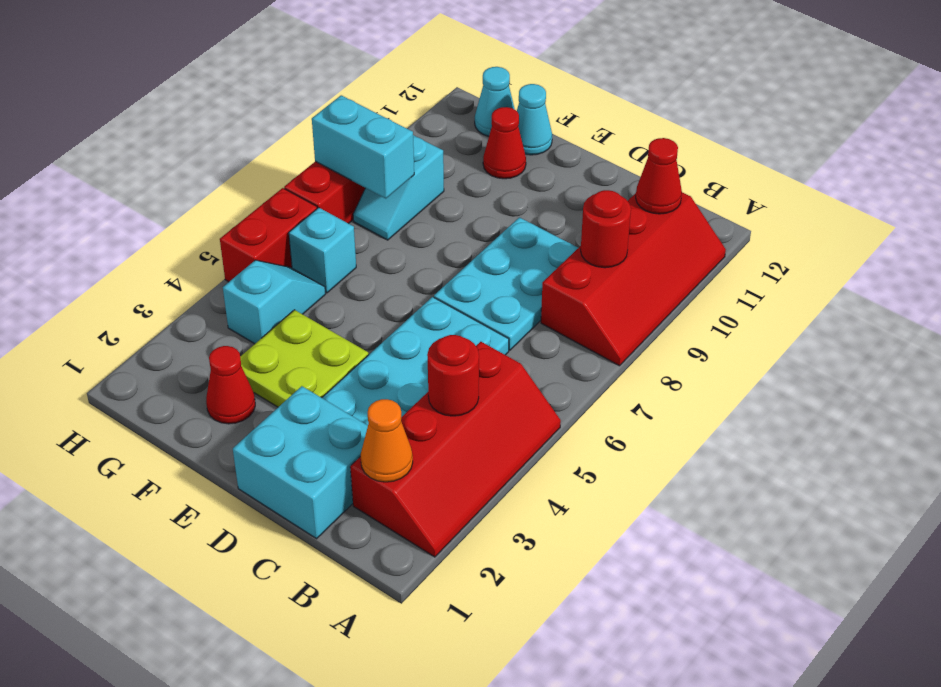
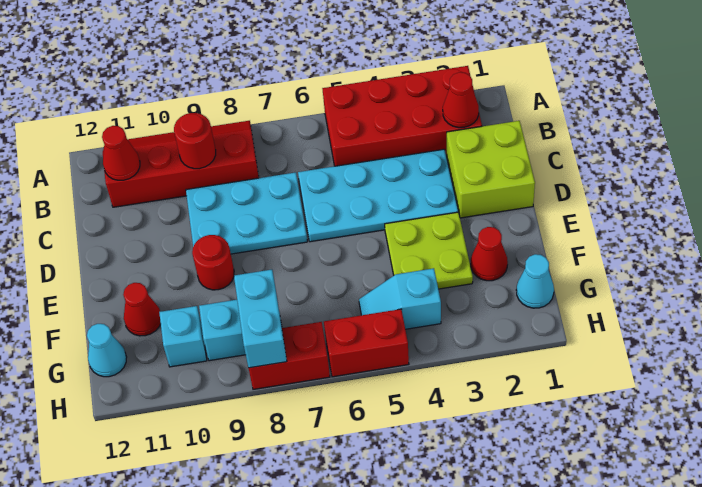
red 2x4 slope [350,342,561,557] -> red 2x4 brick [322,66,482,166]
orange 1x1 cone [361,399,413,482] -> red 1x1 cone [443,72,479,128]
red 1x1 round brick [427,335,479,416] -> red 1x1 round brick moved to [192,235,234,290]
cyan 2x2 brick [233,386,368,539] -> lime 2x2 brick [446,121,535,218]
cyan 1x1 cone [517,84,552,155] -> cyan 1x1 cone moved to [516,254,554,308]
cyan 1x1 brick [289,208,356,293] -> cyan 1x1 brick moved to [159,306,207,367]

